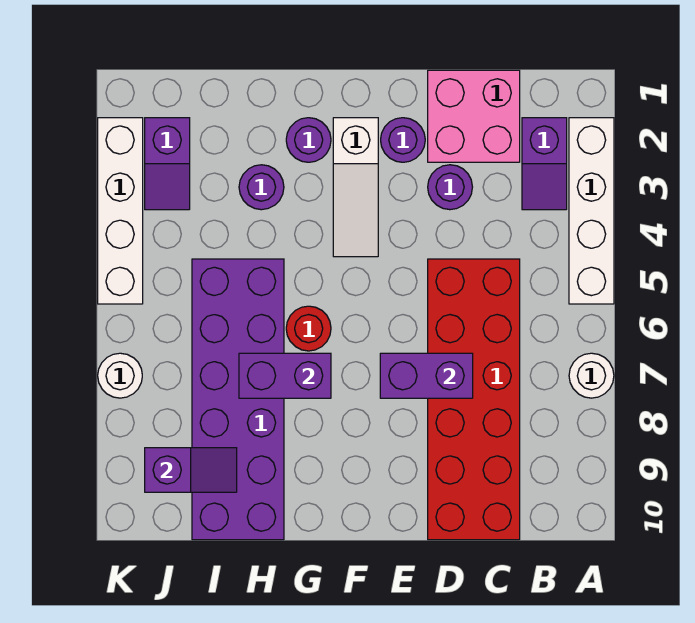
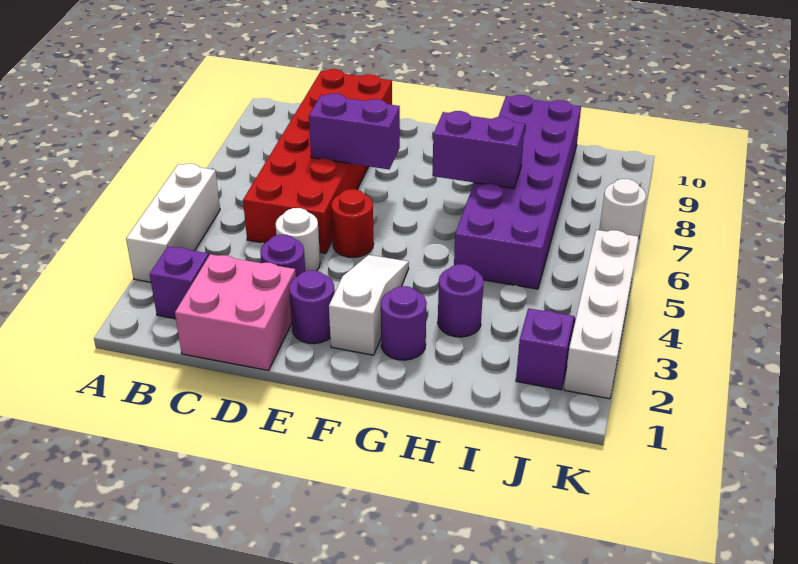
white 1x4 brick [569,118,614,304] -> white 1x3 brick [126,164,220,282]
white 1x1 round brick [569,353,614,398] -> white 1x1 round brick moved to [275,208,320,271]
red 1x1 round brick [286,306,331,351] -> red 1x1 round brick moved to [331,189,374,257]
purple 1x2 slope [145,448,237,492] -> none

